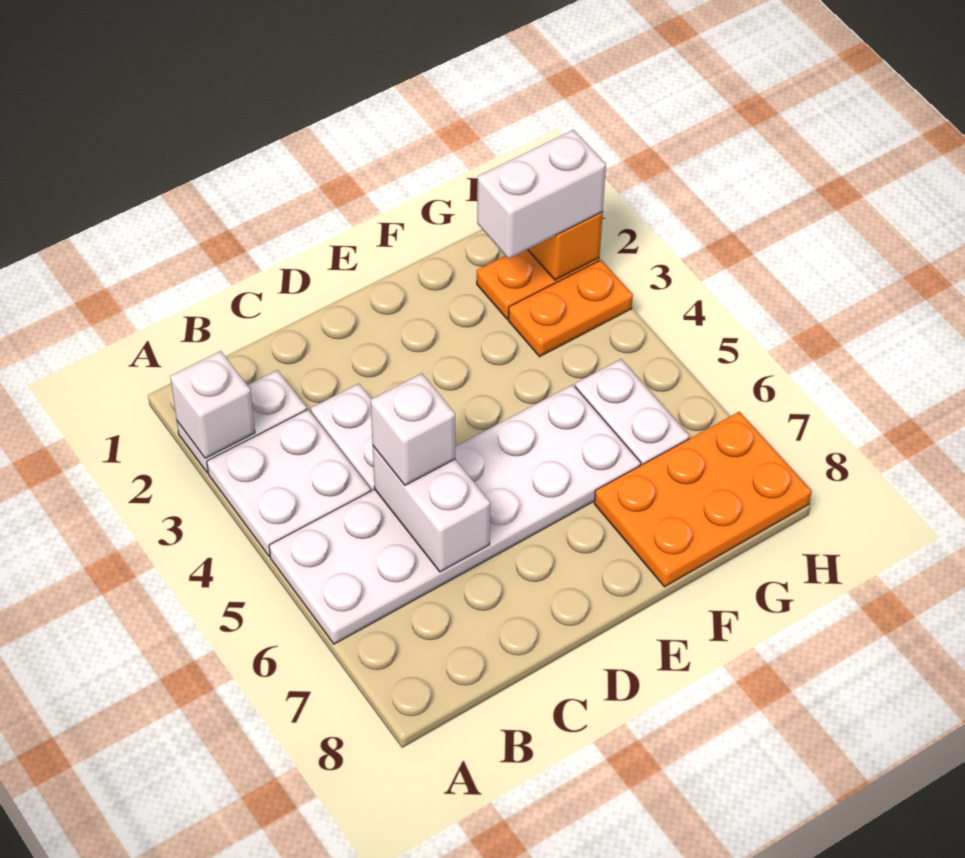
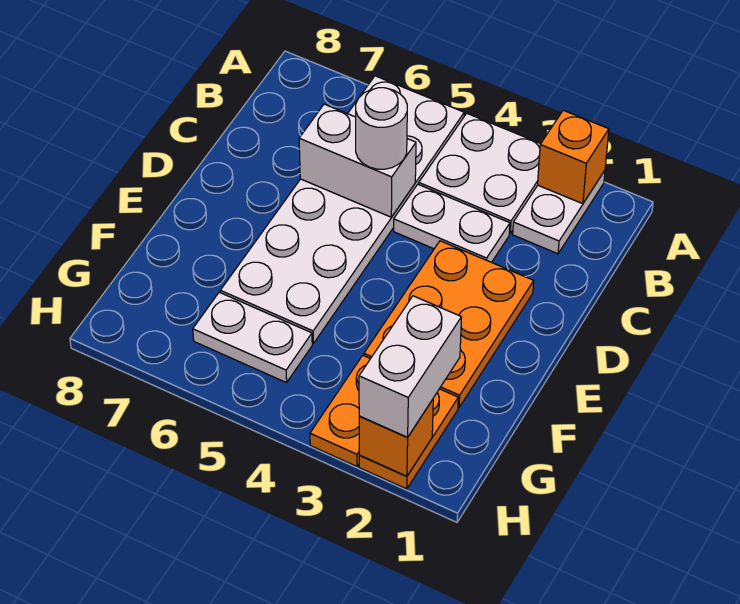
white 1x1 brick [170,351,255,458] -> orange 1x1 brick [538,110,609,204]
white 1x1 brick [371,373,455,485] -> white 1x1 round brick [356,88,407,169]
orange 2x3 plate [594,412,812,587] -> orange 2x3 plate moved to [364,241,534,408]

